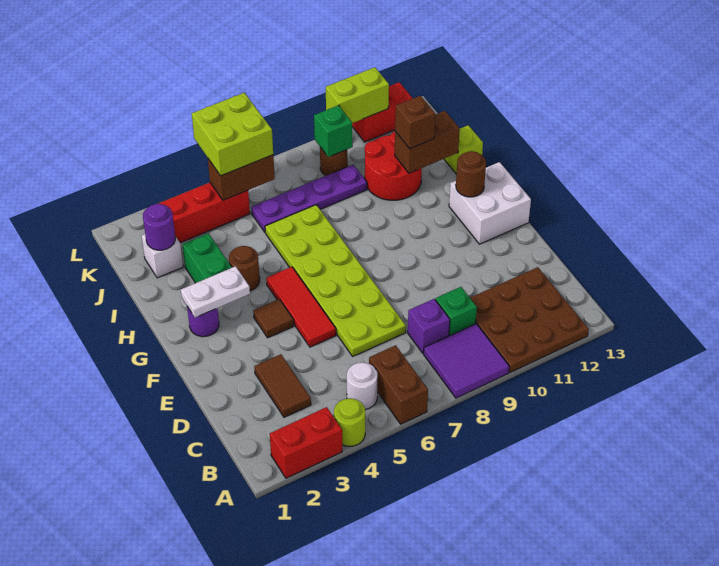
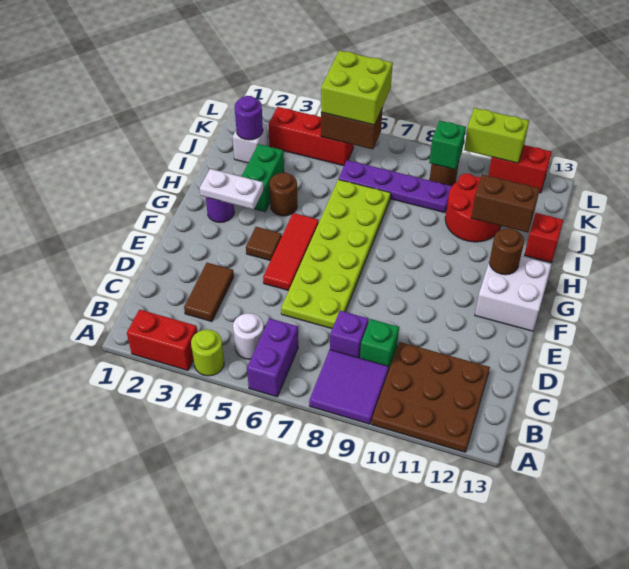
brown 1x2 brick [369,345,428,424] -> purple 1x2 brick [247,318,298,397]
brown 1x1 brick [395,96,435,149] -> none
lime 1x1 brick [444,125,483,174] -> red 1x1 brick [525,213,563,263]

